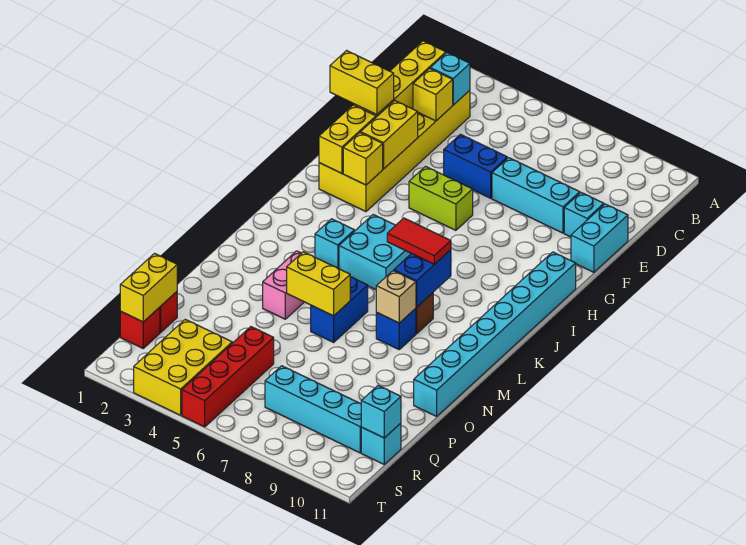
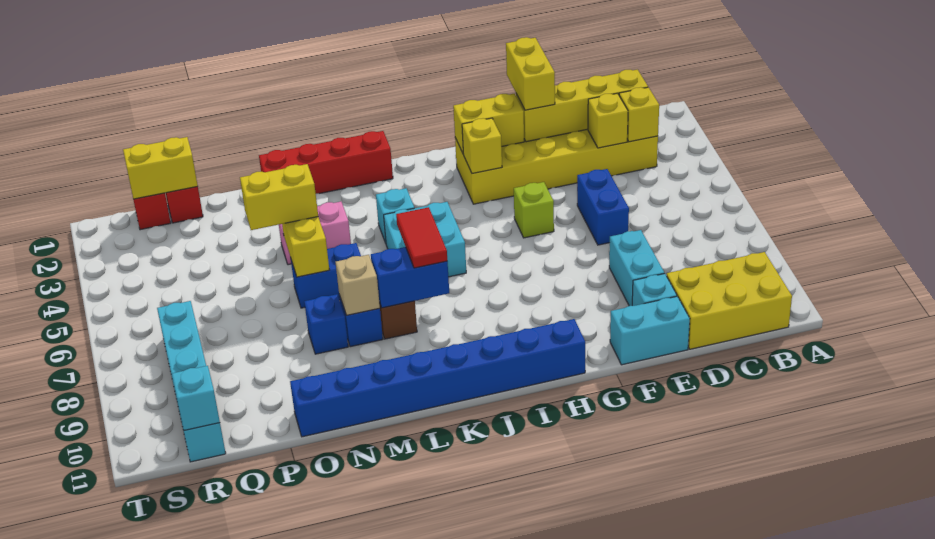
cyan 1x1 brick [430,53,470,105] -> yellow 1x1 brick [619,87,659,142]
cyan 1x3 brick [492,158,580,233] -> cyan 1x2 brick [609,230,664,306]
yellow 1x2 brick [361,101,418,169] -> yellow 1x2 brick moved to [240,164,318,230]
lime 1x2 brick [409,166,473,230] -> lime 1x1 brick [514,182,554,238]
cyan 1x8 brick [414,252,576,416] -> blue 1x8 brick [290,319,585,437]
none -> blue 1x1 brick [304,294,348,354]
red 1x4 brick [182,327,274,427] -> red 1x4 brick moved to [259,131,393,194]
yellow 2x3 brick [134,319,232,415] -> yellow 2x3 brick moved to [667,252,792,349]

